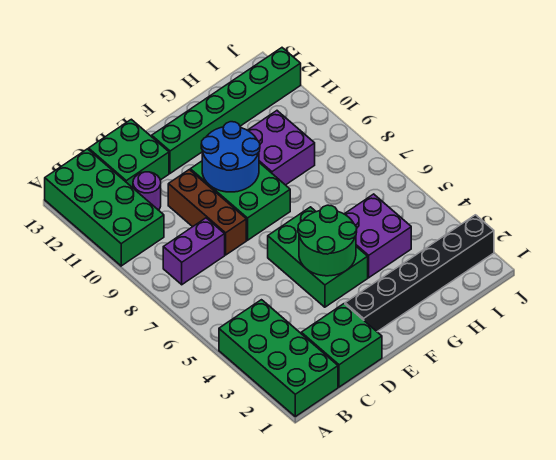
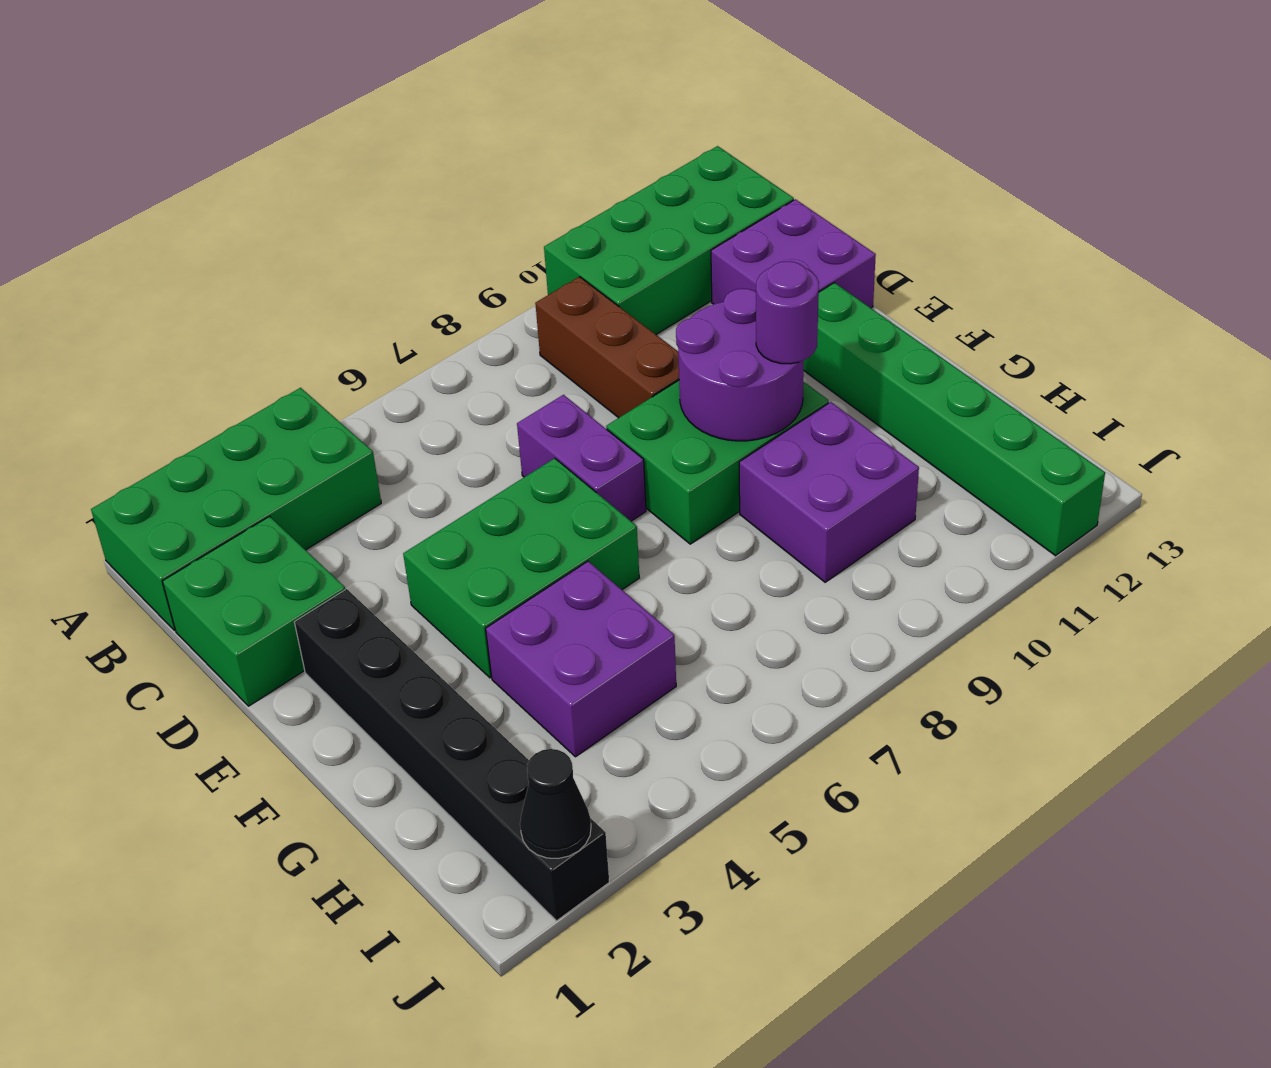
purple 1x2 brick [163,218,225,285] -> purple 1x2 brick moved to [517,395,646,521]
purple 1x1 round brick [133,172,161,210] -> purple 1x1 round brick moved to [756,261,819,364]
green 2x2 brick [89,119,169,188] -> purple 2x2 brick [711,199,876,308]
brown 1x3 brick [168,170,246,255] -> brown 1x3 brick turned to [535,277,679,418]
green 2x2 round brick [298,205,357,276] -> none
blue 2x2 round brick [201,122,260,192] -> purple 2x2 round brick [676,288,804,441]
none -> black 1x1 cone [520,749,591,858]

